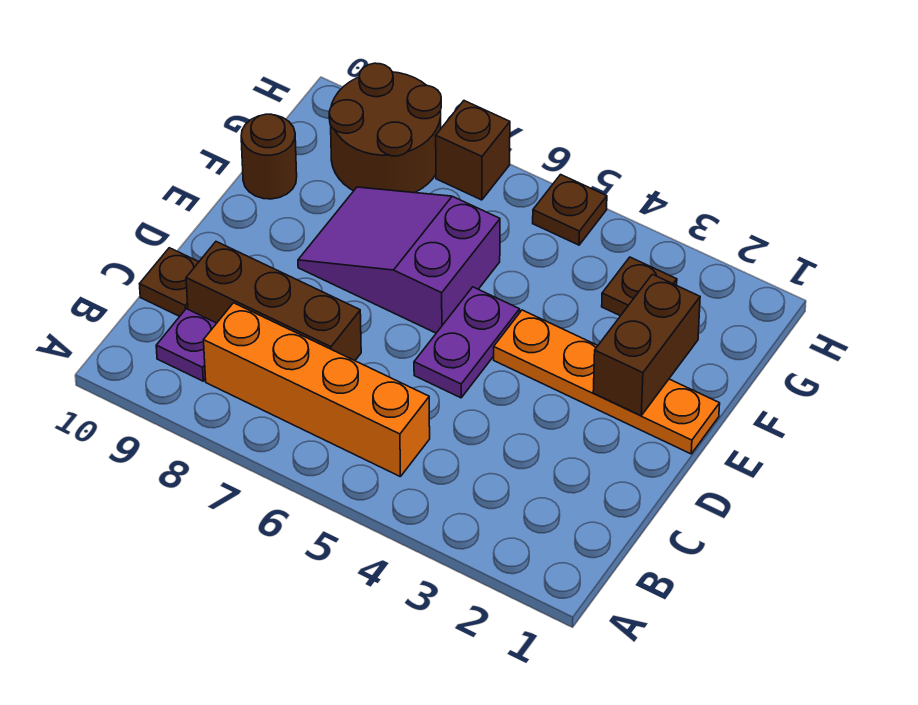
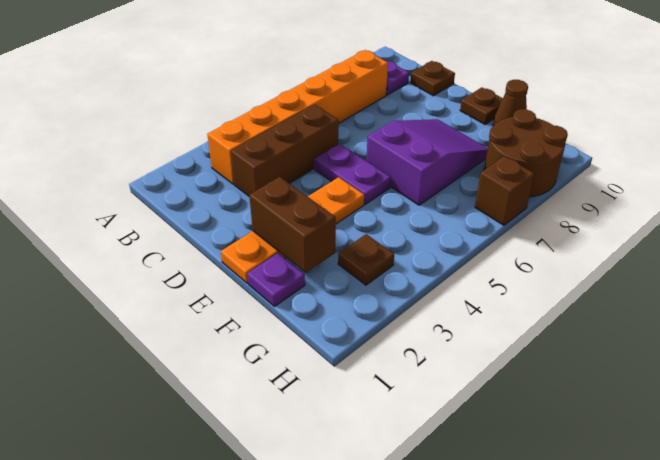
orange 1x4 brick [204,303,430,476] -> orange 1x6 brick [207,50,388,184]
brown 1x3 brick [186,242,361,361] -> brown 1x3 brick moved to [231,105,339,196]
none -> purple 1x1 plate [247,253,305,306]
brown 1x1 round brick [241,114,297,199] -> brown 1x1 cone [493,80,528,126]
brown 1x1 plate [533,175,607,245] -> brown 1x1 plate moved to [460,87,503,124]

